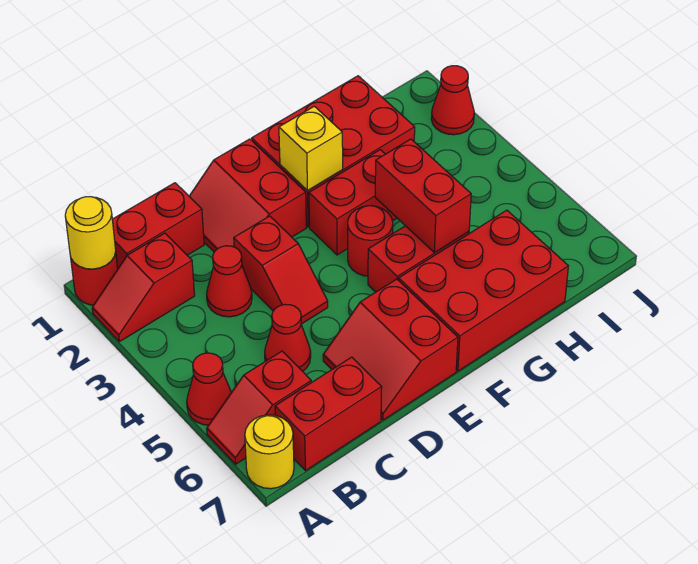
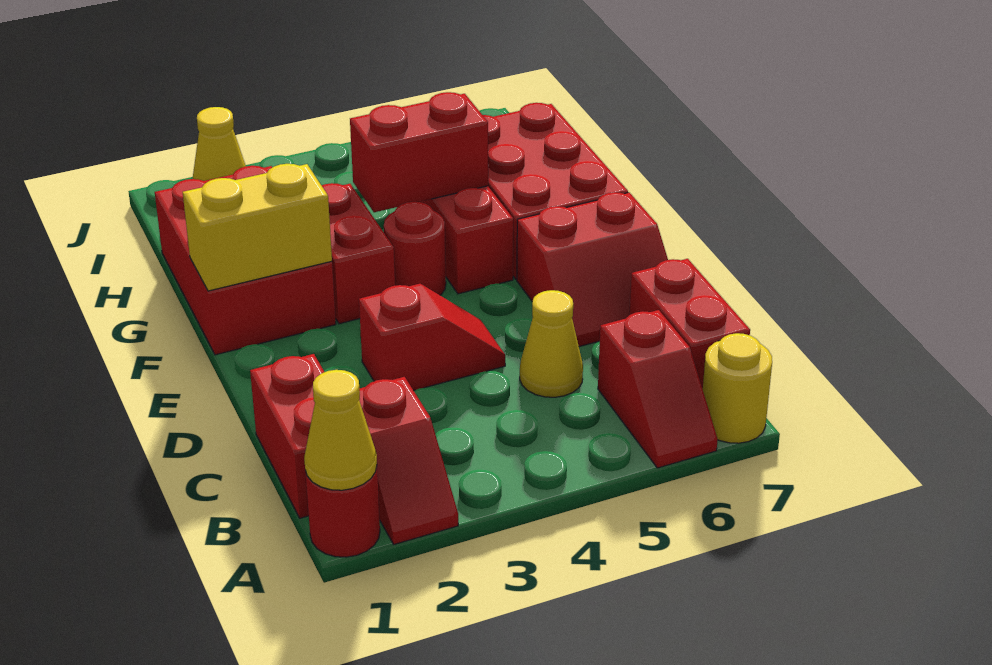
yellow 1x1 round brick [65,197,116,269] -> yellow 1x1 cone [304,370,377,490]
red 1x1 cone [187,353,232,425] -> none
red 1x1 cone [207,246,252,317] -> none
red 1x1 cone [265,304,311,371] -> yellow 1x1 cone [520,290,583,397]
red 2x2 slope [189,139,306,252] -> none
yellow 1x1 brick [279,106,343,190] -> yellow 1x2 brick [183,164,332,291]
red 1x1 cone [431,66,474,135] -> yellow 1x1 cone [193,107,246,181]

